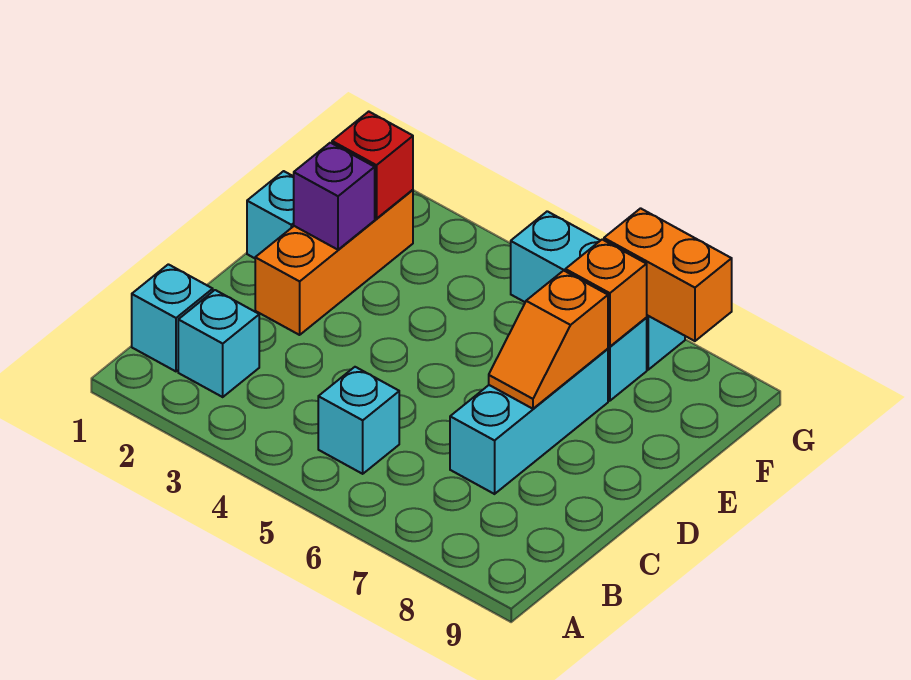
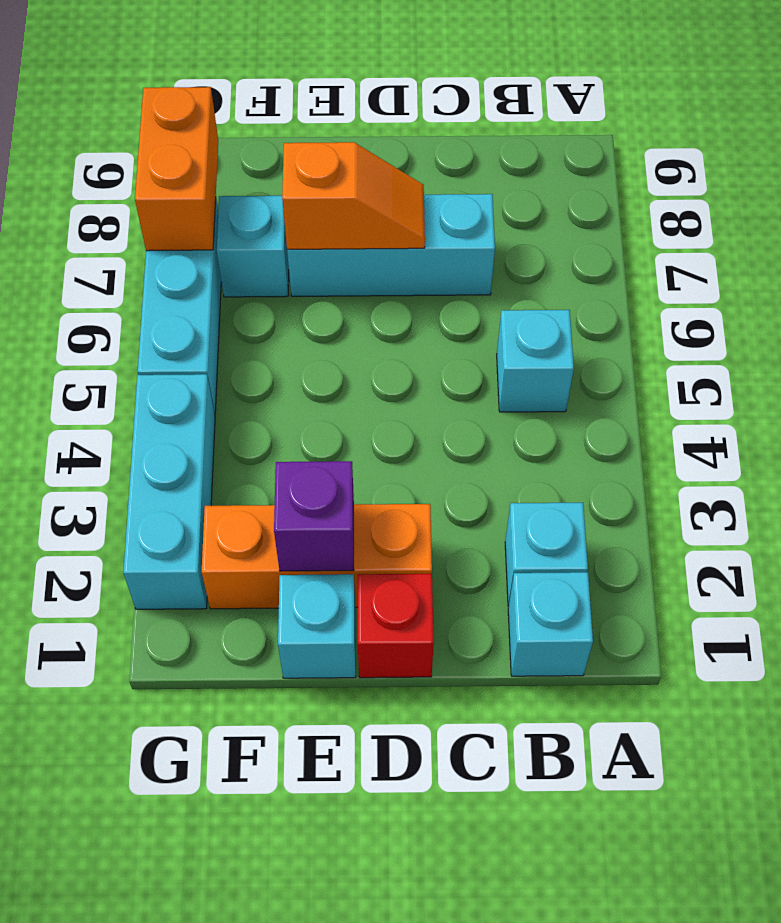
red 1x1 brick [332,112,413,219] -> red 1x1 brick moved to [358,574,434,678]
orange 1x1 brick [565,240,647,347] -> none
none -> cyan 1x3 brick [123,374,215,609]

